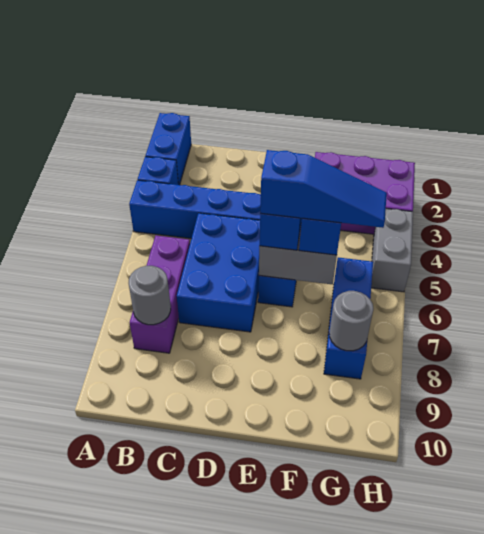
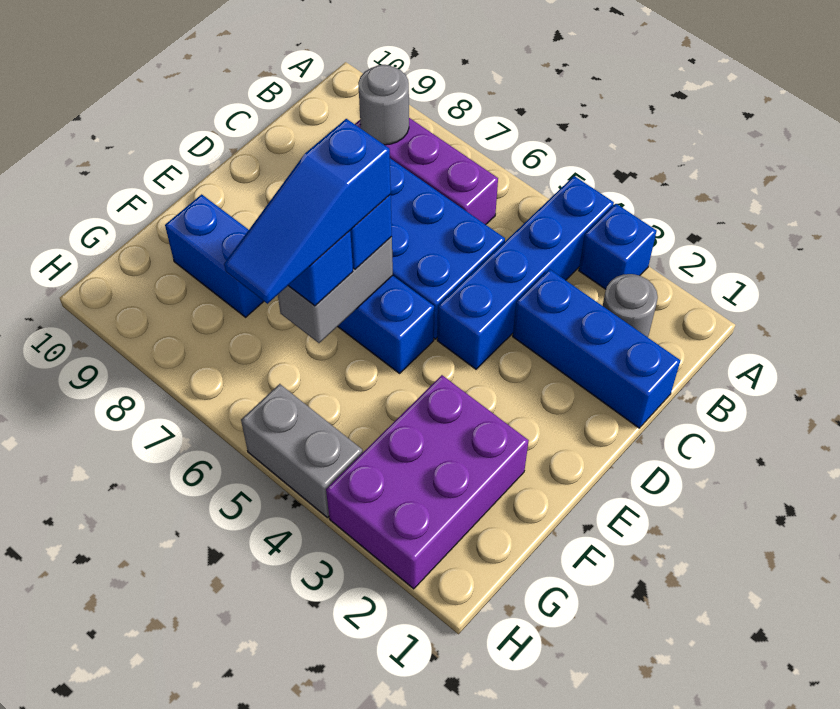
blue 1x2 brick [146,113,191,185] -> blue 1x2 brick moved to [165,194,264,317]
blue 1x3 brick [324,257,373,379] -> blue 1x3 brick moved to [513,269,680,428]
grey 1x1 round brick [329,291,373,351] -> grey 1x1 round brick moved to [603,274,658,337]

